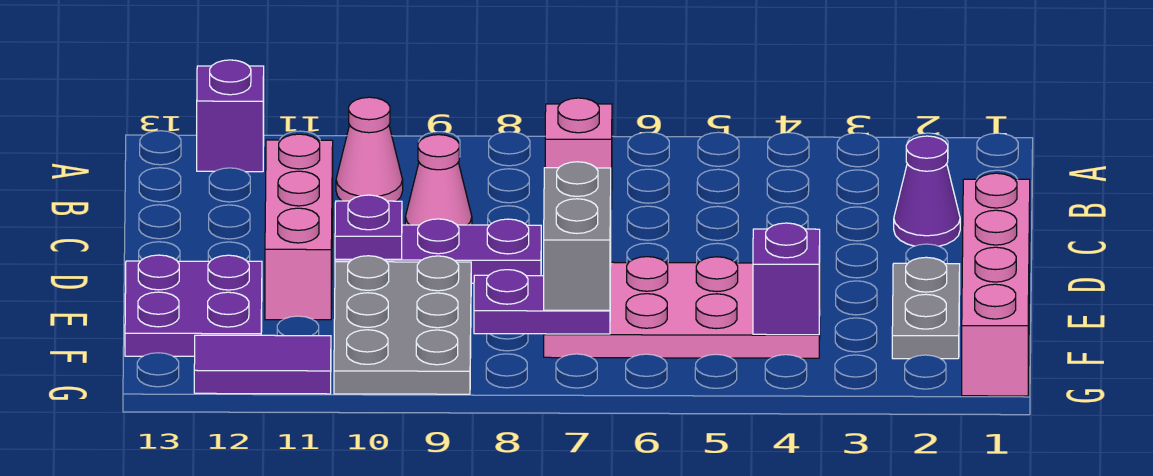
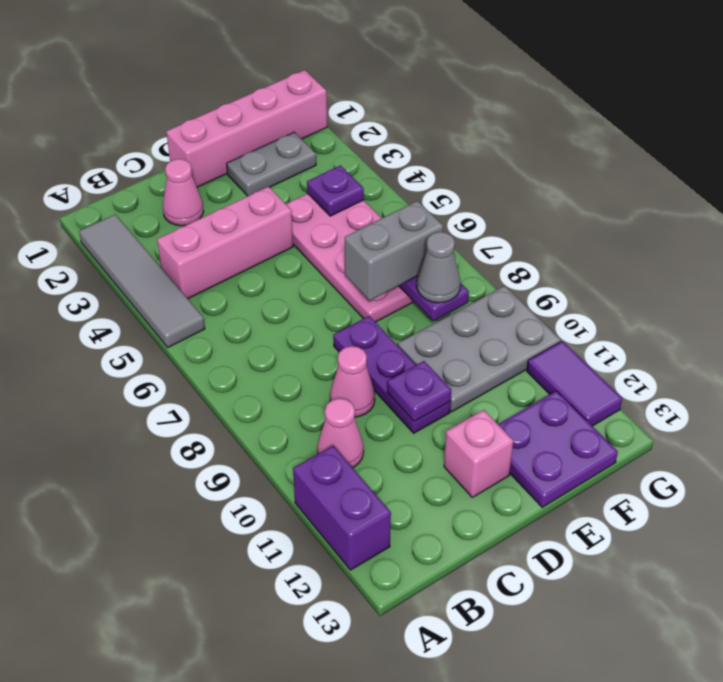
none -> grey 1x4 tile [79,215,205,348]
purple 1x1 brick [197,60,264,172] -> purple 1x2 brick [293,446,391,570]
pink 1x1 brick [545,98,612,209] -> pink 1x1 brick moved to [444,410,513,497]
purple 1x1 cone [894,136,960,246] -> pink 1x1 cone [163,159,204,226]
pink 1x3 brick [265,134,333,320] -> pink 1x3 brick moved to [157,187,293,299]
purple 1x1 brick [753,223,820,335] -> purple 1x1 plate [307,165,364,216]
none -> grey 1x1 cone [417,232,461,303]

